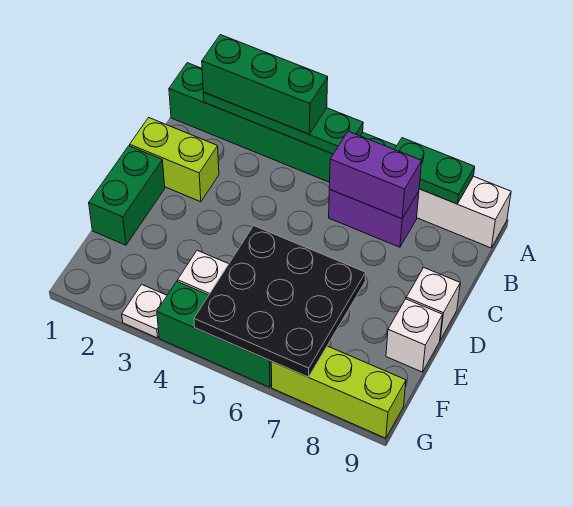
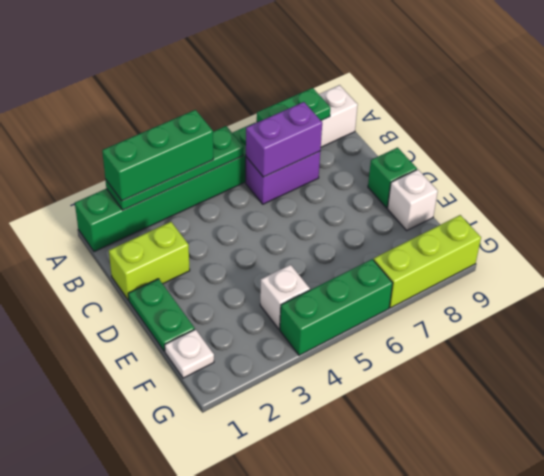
green 1x2 brick [89,146,165,245] -> green 1x2 plate [128,279,195,351]
white 1x1 brick [406,268,460,340] -> green 1x1 brick [368,148,417,208]
black 3x3 plate [194,226,366,377] -> none
white 1x1 plate [122,284,167,338] -> white 1x1 plate moved to [165,329,214,378]

